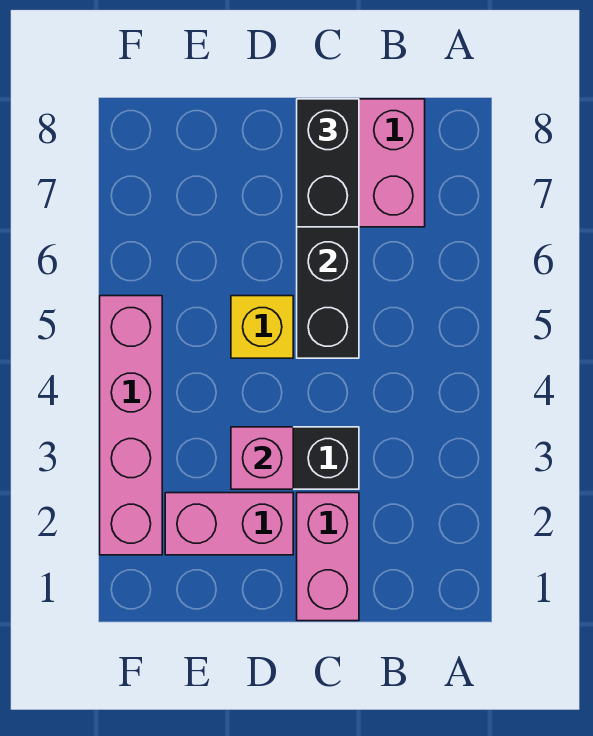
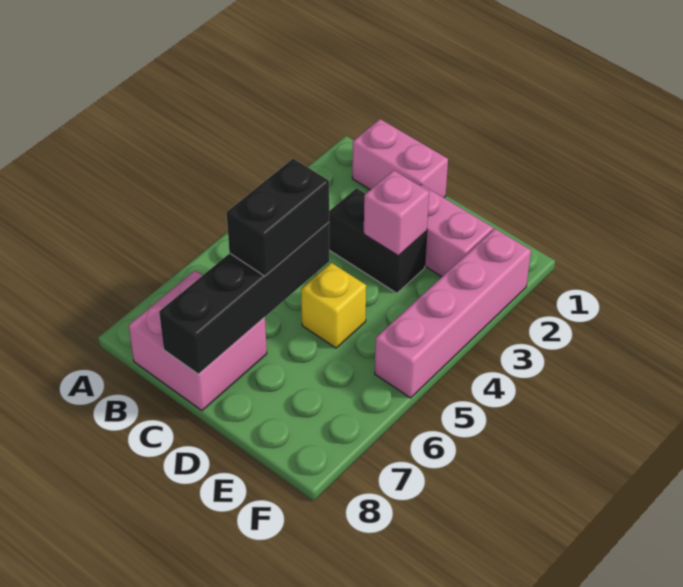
pink 1x2 brick [297,493,359,621] -> pink 1x2 brick turned to [352,119,448,198]
black 1x2 brick [297,99,359,227] -> black 1x2 brick moved to [227,159,329,276]

